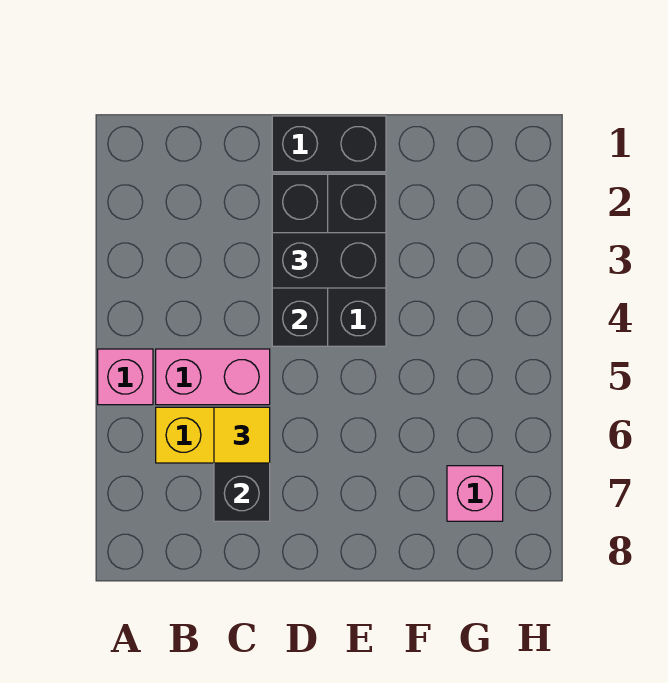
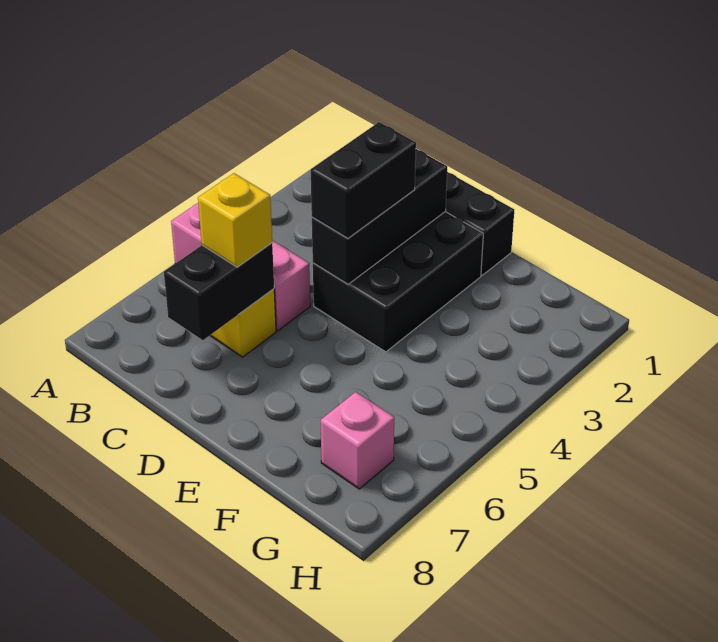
yellow 1x1 tile [214,407,270,463] -> yellow 1x1 brick [198,173,272,267]
black 1x2 brick [272,233,386,288] -> black 1x2 brick turned to [311,122,416,238]

